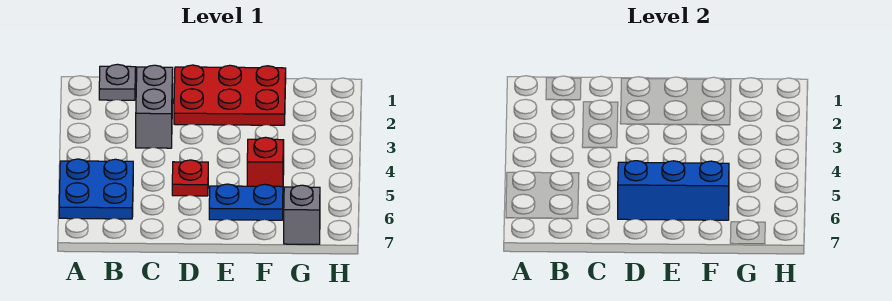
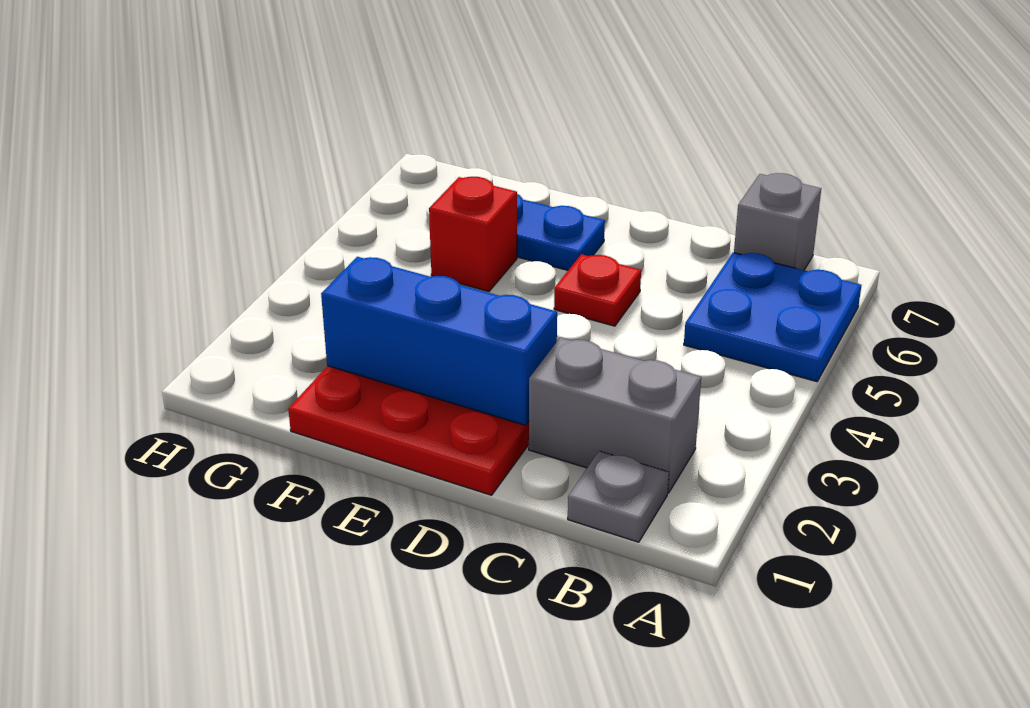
grey 1x2 brick [136,65,173,148] -> grey 1x2 brick turned to [529,338,701,493]
blue 1x3 brick [618,161,729,220] -> blue 1x3 brick moved to [321,257,557,425]
grey 1x1 brick [284,185,320,244] -> grey 1x1 brick moved to [734,173,821,270]

